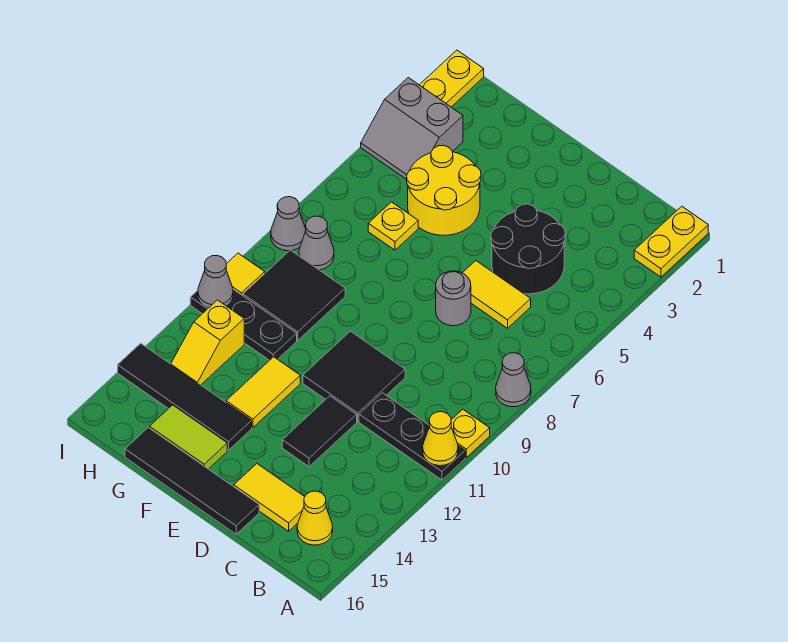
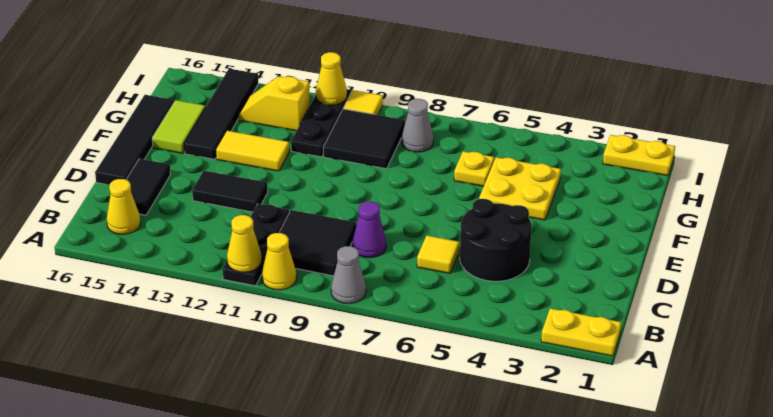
yellow 1x1 plate [451,409,490,457] -> yellow 1x1 cone [262,233,297,290]
yellow 1x2 tile [463,261,531,328] -> yellow 1x1 tile [417,236,459,273]
none -> purple 1x1 cone [352,201,386,258]
yellow 1x2 tile [234,464,305,531] -> black 1x2 tile [126,159,171,215]
grey 1x1 round brick [436,271,471,326] -> none
black 2x2 tile [303,331,405,421] -> black 2x2 tile moved to [279,210,357,276]
yellow 2x2 round brick [407,146,481,235] -> yellow 2x2 plate [479,157,561,220]
grey 2x2 slope [361,78,463,179] -> none
grey 1x1 cone [271,197,306,251] -> none
grey 1x1 cone [198,255,233,308] -> yellow 1x1 cone [316,52,347,105]

